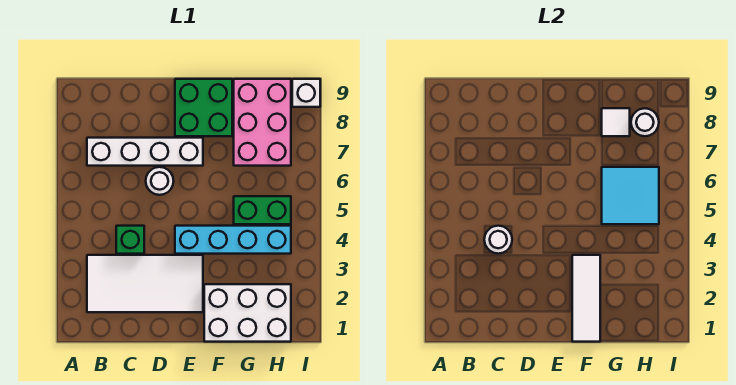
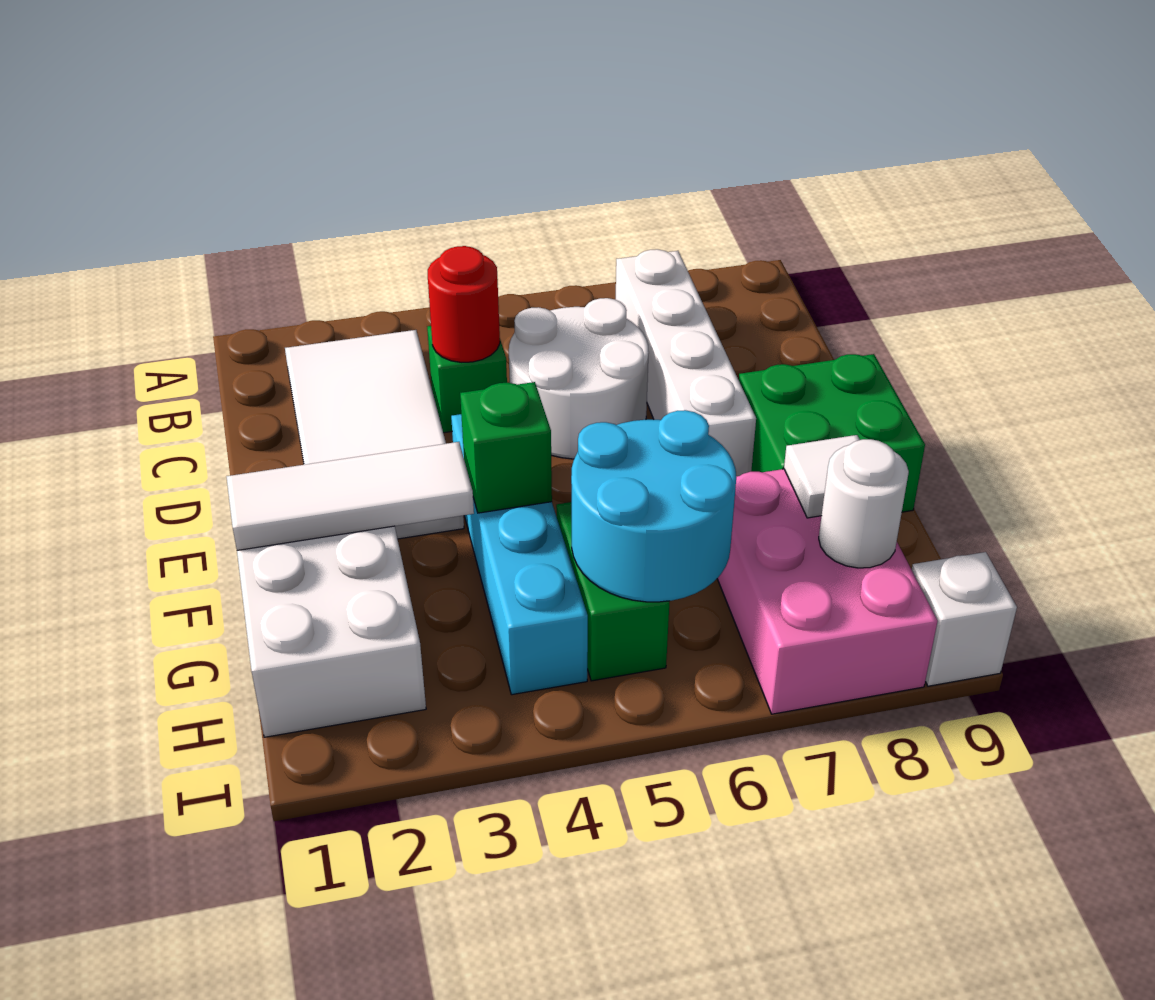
white 1x1 round brick [484,226,512,254] -> red 1x1 round brick [428,246,500,362]
white 1x1 round brick [146,167,174,195] -> white 2x2 round brick [509,298,649,459]
none -> green 1x1 brick [460,382,552,513]
cyan 2x2 tile [602,167,659,224] -> cyan 2x2 round brick [571,410,736,602]
pink 2x3 brick [234,79,291,166] -> pink 2x3 brick turned to [717,469,938,714]

